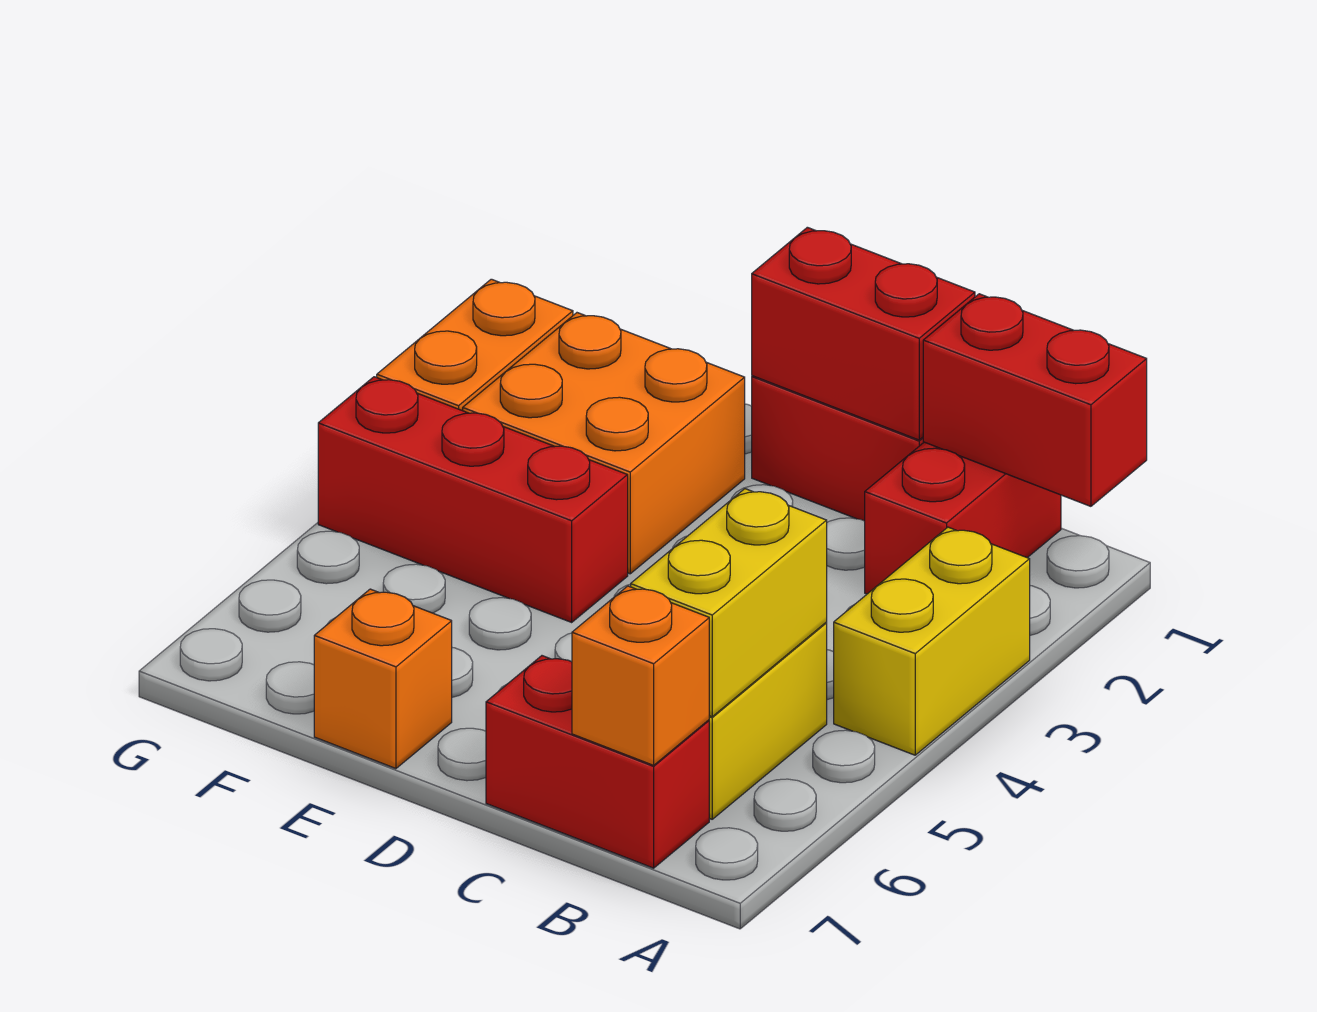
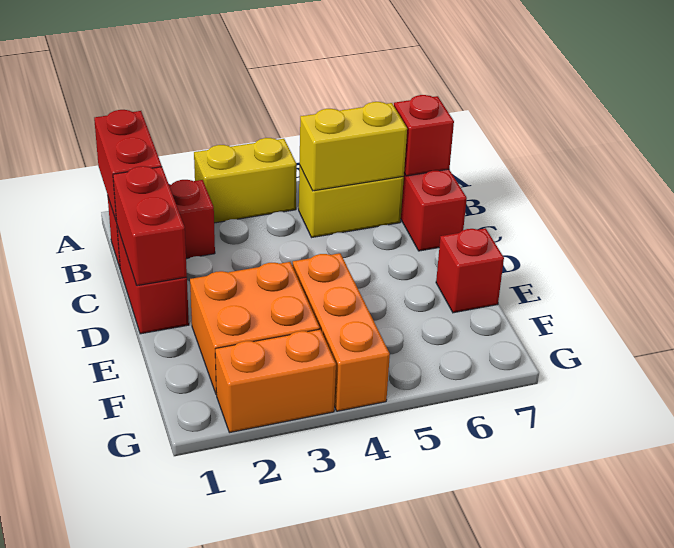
orange 1x1 brick [572,586,709,765] -> red 1x1 brick [394,95,454,176]
red 1x3 brick [318,377,628,622] -> orange 1x3 brick [293,253,390,411]
orange 1x1 brick [314,589,452,768] -> red 1x1 brick [436,228,504,313]

